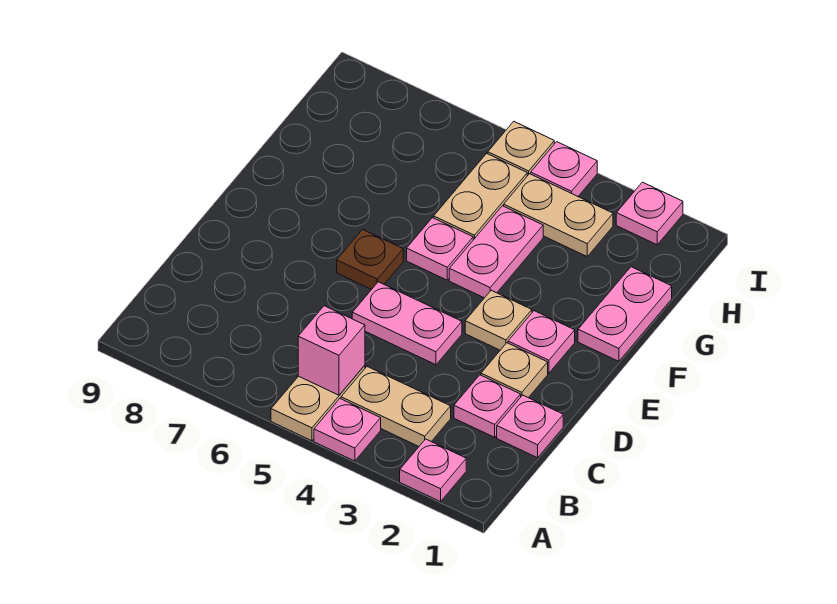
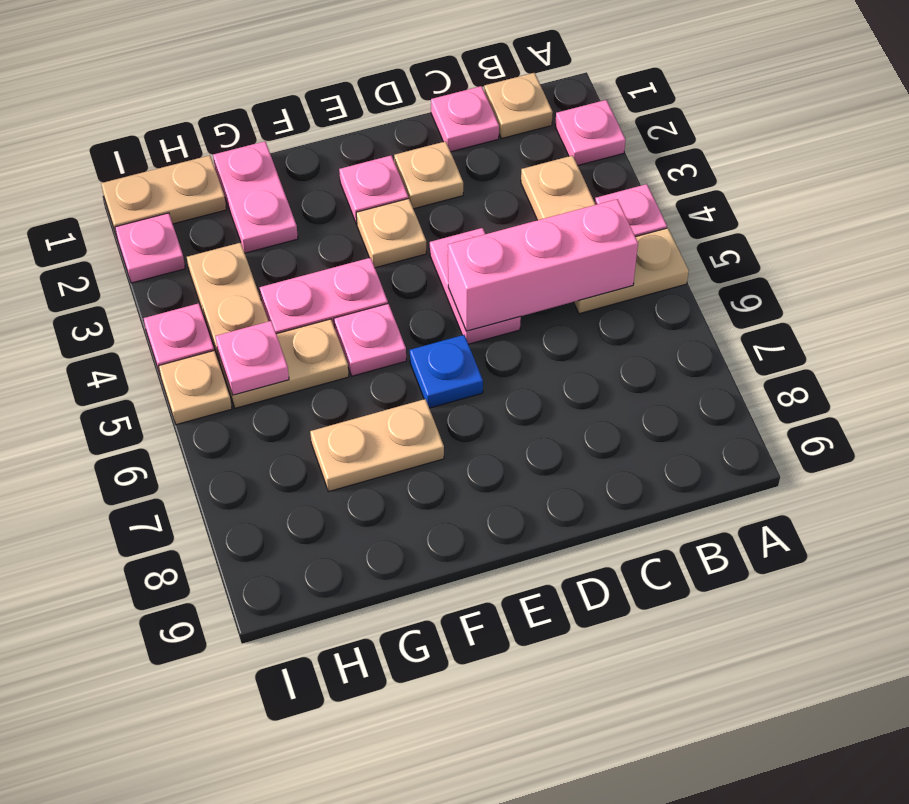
none -> tan 1x1 plate [484,73,553,139]
pink 1x1 brick [298,306,365,395] -> pink 1x3 brick [448,199,638,331]
pink 1x1 plate [454,375,521,437] -> pink 1x1 plate moved to [215,321,289,395]
brown 1x1 plate [337,230,403,289] -> blue 1x1 plate [410,335,483,408]
pink 1x2 plate [578,267,672,361] -> pink 1x2 plate turned to [213,141,298,253]
none -> tan 1x2 plate [310,399,444,492]
none -> tan 1x2 plate [101,155,226,237]

